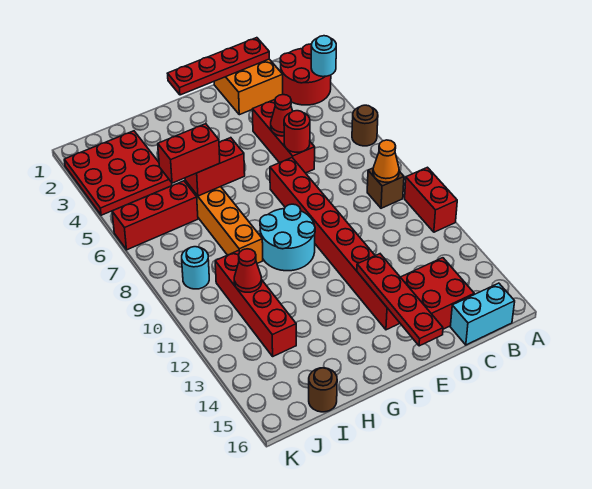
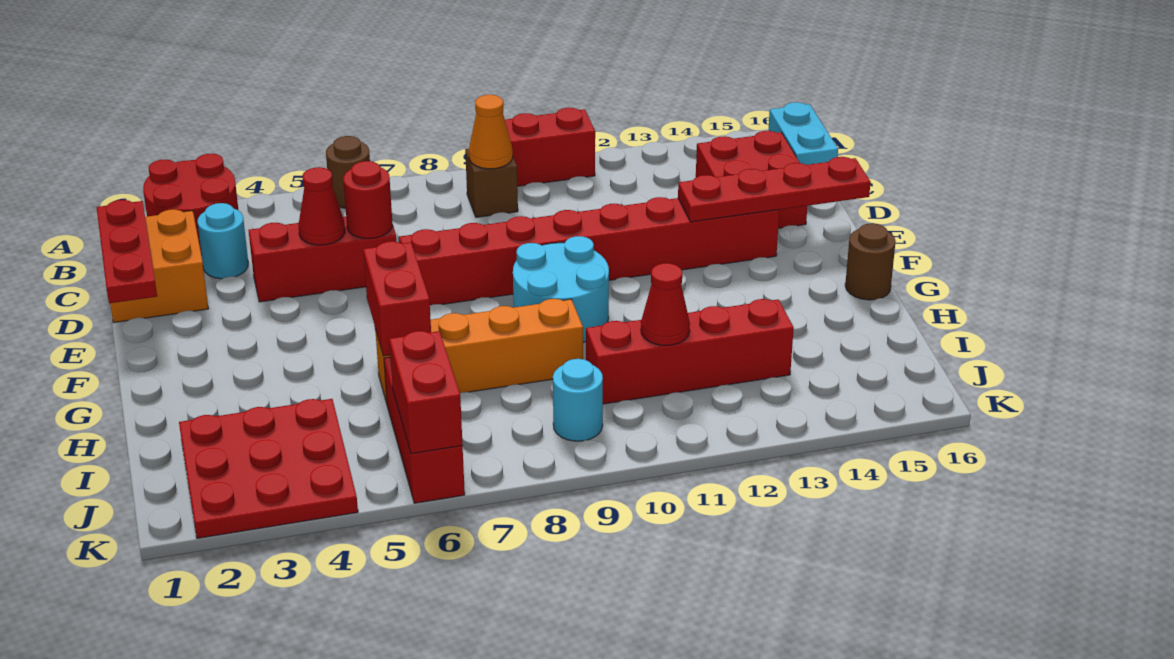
cyan 1x1 round brick [311,36,336,77] -> cyan 1x1 round brick moved to [198,203,248,279]
red 1x4 plate [167,38,269,95] -> red 1x3 plate [97,200,157,303]
red 1x2 brick [158,124,220,183] -> red 1x2 brick moved to [389,331,463,454]
brown 1x1 round brick [309,368,337,412] -> brown 1x1 round brick moved to [845,223,896,300]

